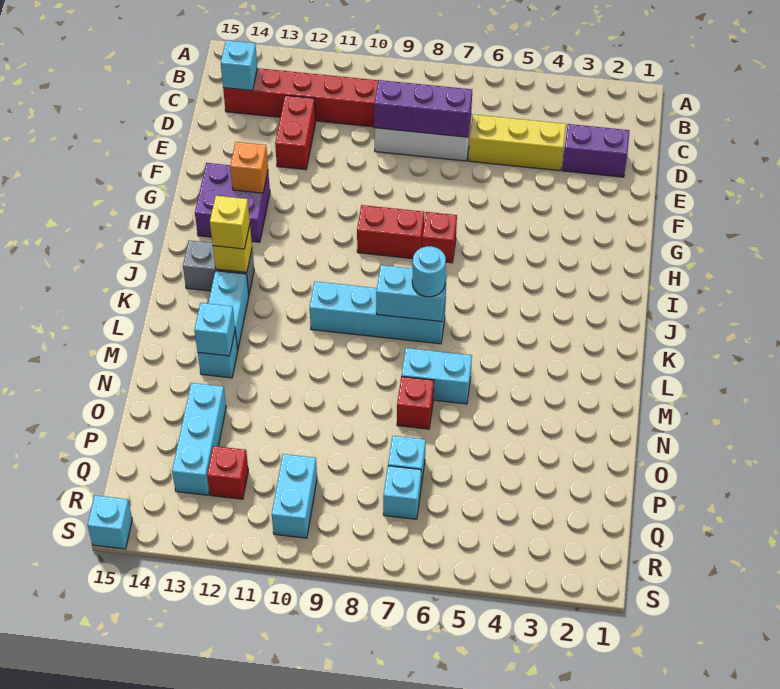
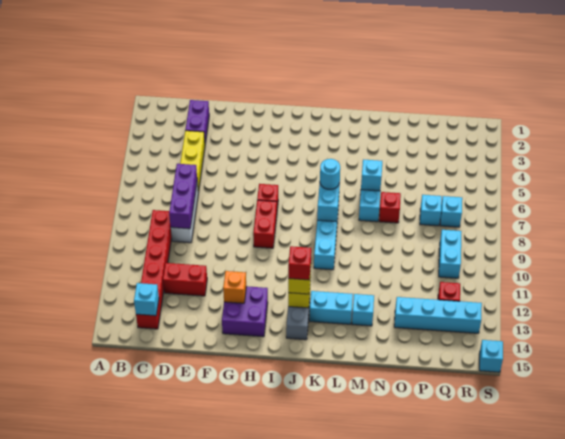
none -> red 1x1 brick [288,246,311,280]
cyan 1x1 brick [194,303,235,356] -> cyan 1x1 brick moved to [361,160,382,191]
cyan 1x3 brick [172,383,226,495] -> cyan 1x4 brick [394,297,482,333]
cyan 1x2 brick [272,454,317,538] -> cyan 1x2 brick turned to [439,230,462,278]

